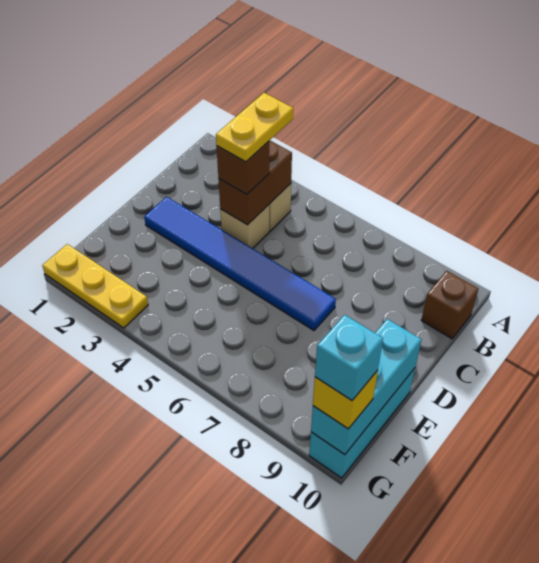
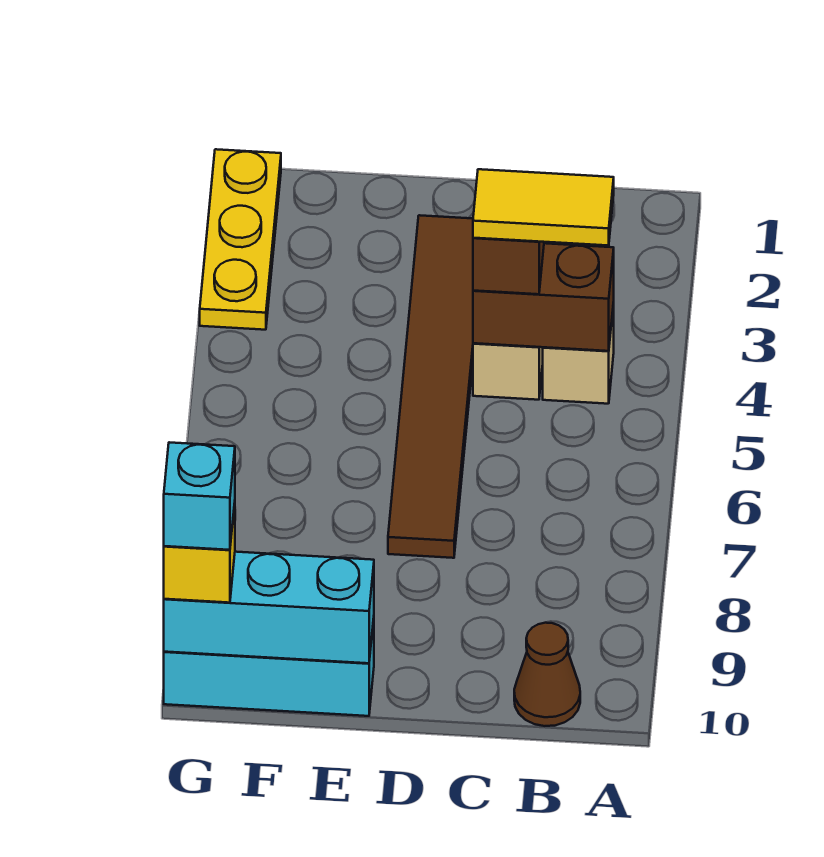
yellow 1x2 plate [216,93,293,162] -> yellow 1x2 tile [473,169,614,246]
brown 1x1 brick [421,271,478,339] -> brown 1x1 cone [514,623,580,726]
blue 1x6 tile [144,197,336,330] -> brown 1x6 tile [388,215,473,558]

